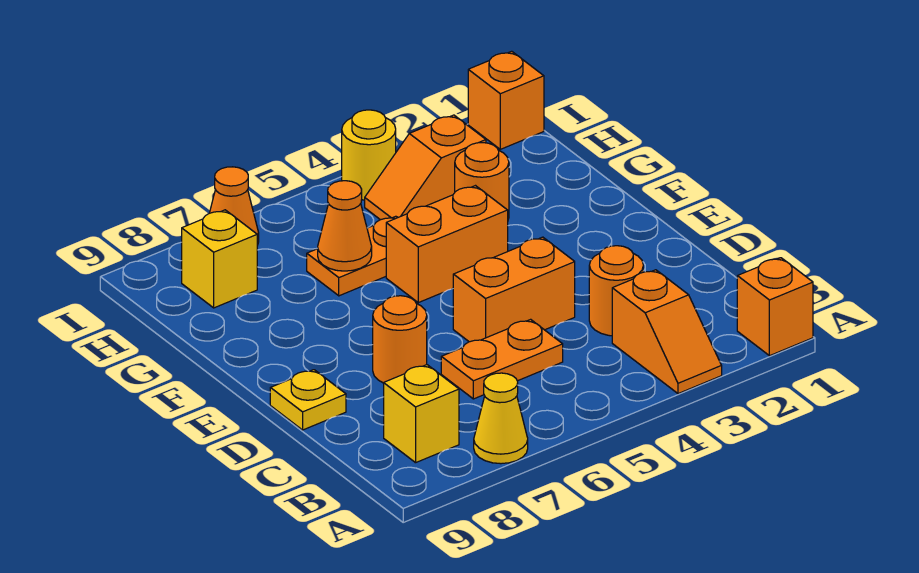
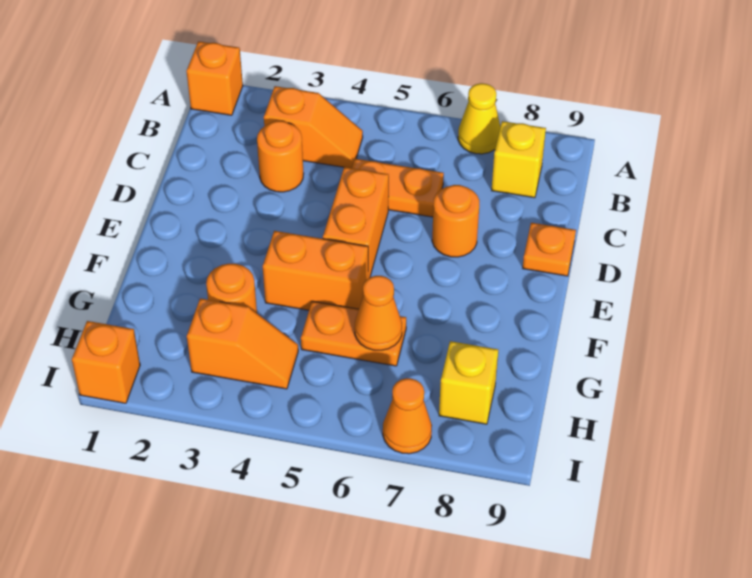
orange 1x2 slope [612,270,722,394] -> orange 1x2 slope turned to [264,86,363,168]
orange 1x2 brick [453,237,575,342] -> orange 1x2 brick turned to [323,167,389,278]
yellow 1x1 plate [270,370,346,430] -> orange 1x1 plate [523,223,576,276]
yellow 1x1 round brick [342,110,396,200] -> none

